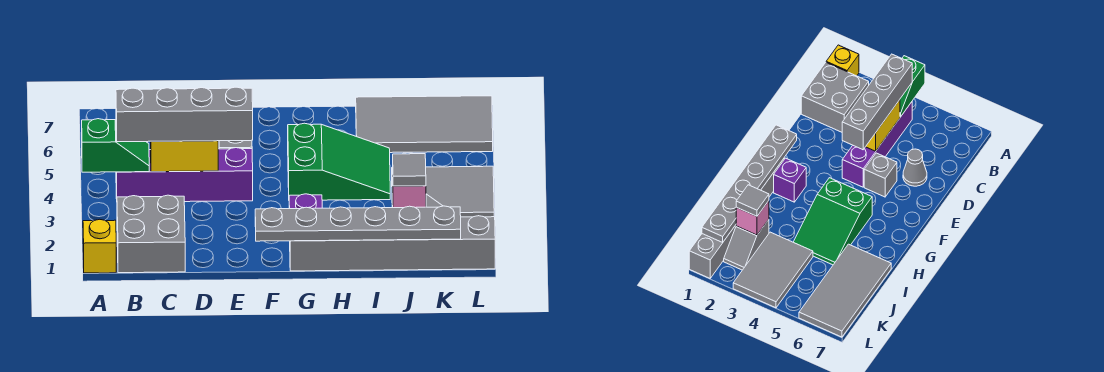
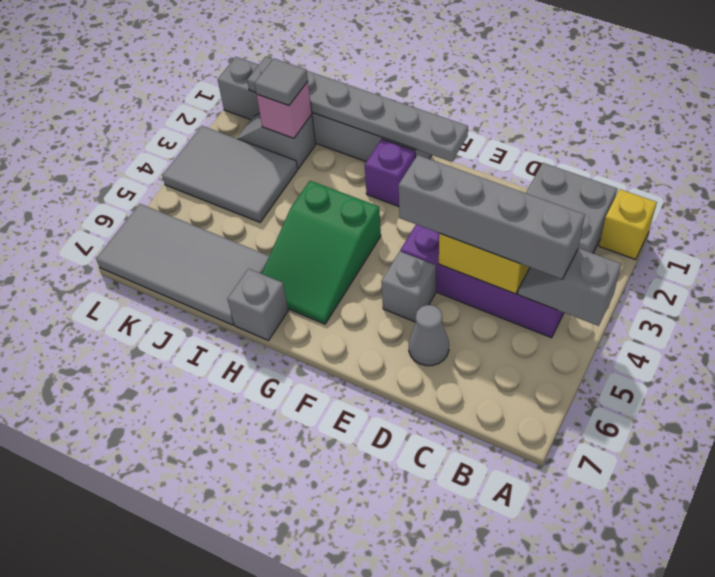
green 1x2 slope [82,119,149,172] -> grey 1x2 slope [518,249,621,326]
green 2x3 slope [288,123,390,200] -> green 2x3 slope turned to [262,181,381,324]
none -> grey 1x1 brick [228,269,288,340]

